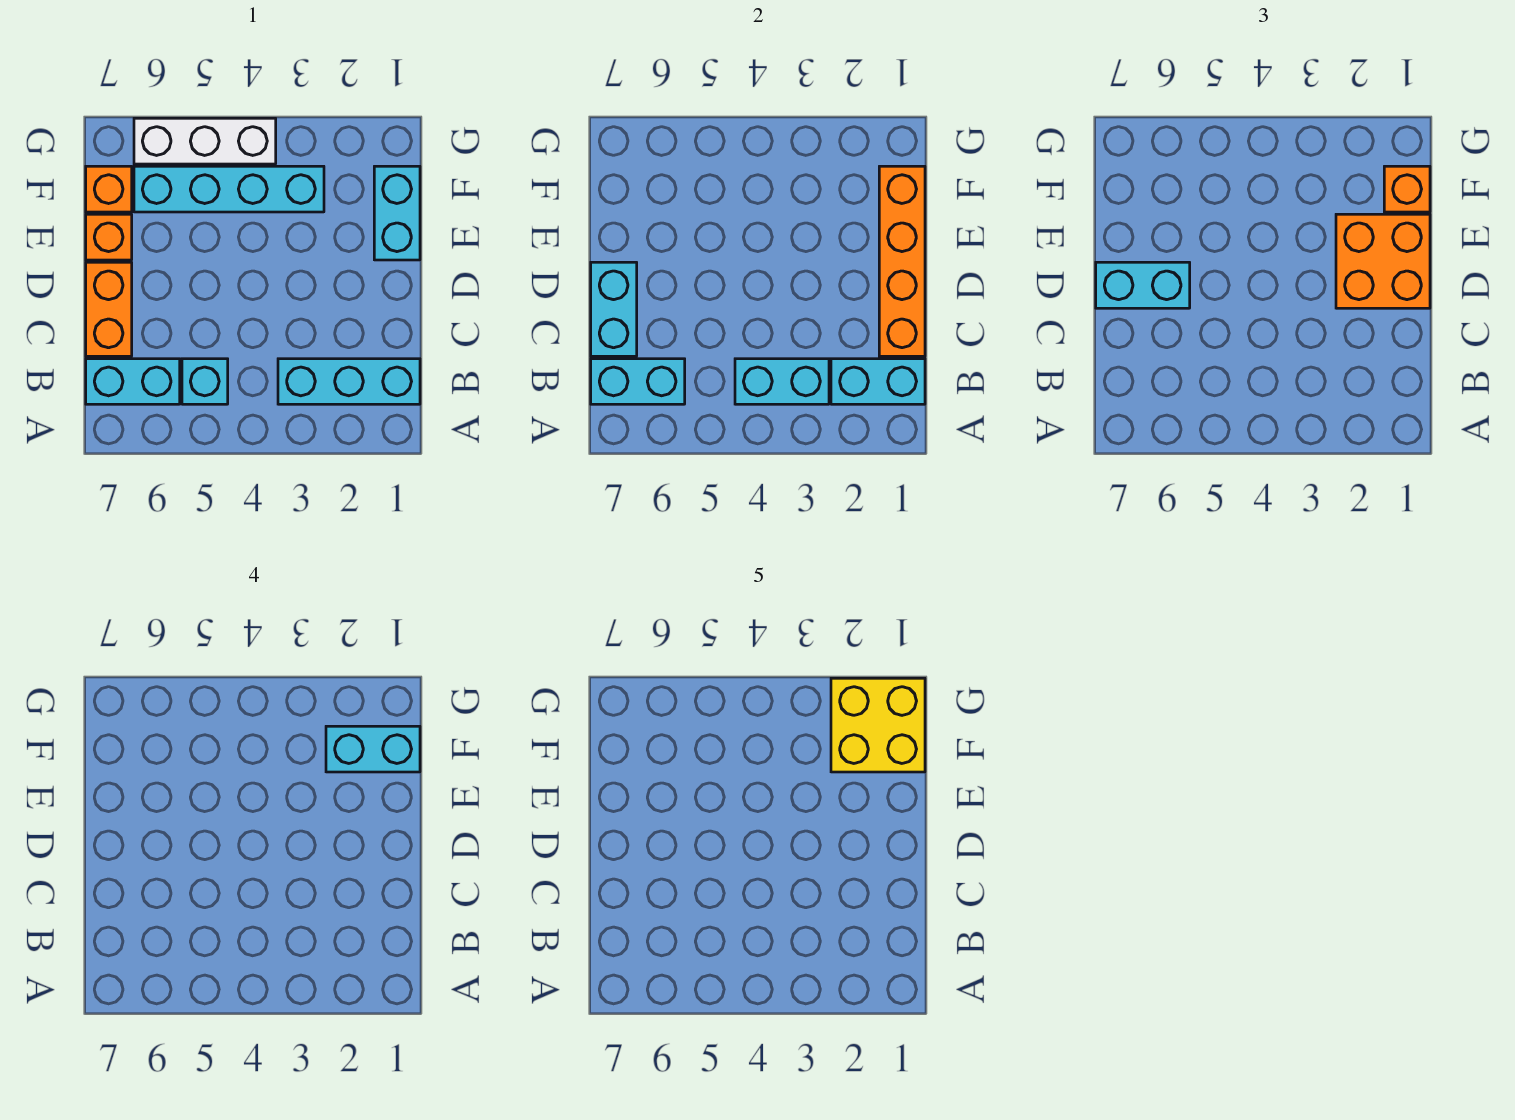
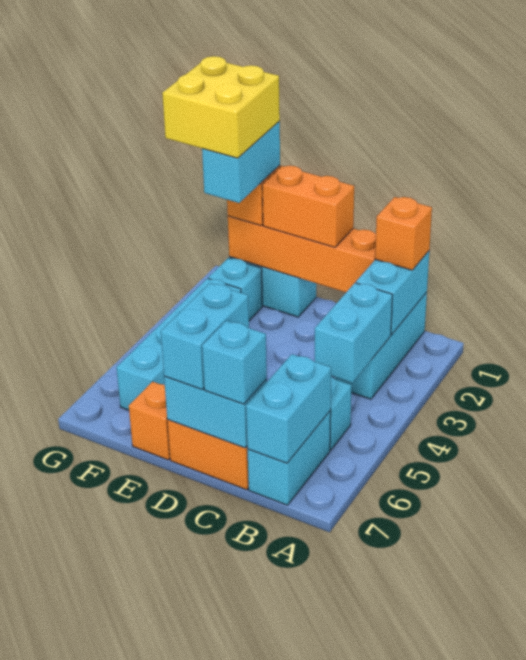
none -> cyan 1x1 brick [202,321,267,404]
orange 2x2 brick [1336,214,1430,308] -> orange 1x2 brick [262,166,354,247]
none -> cyan 1x1 brick [208,258,262,321]
orange 1x1 brick [86,166,132,212] -> orange 1x1 brick moved to [375,197,432,270]
white 1x3 brick [134,118,276,164] -> none

